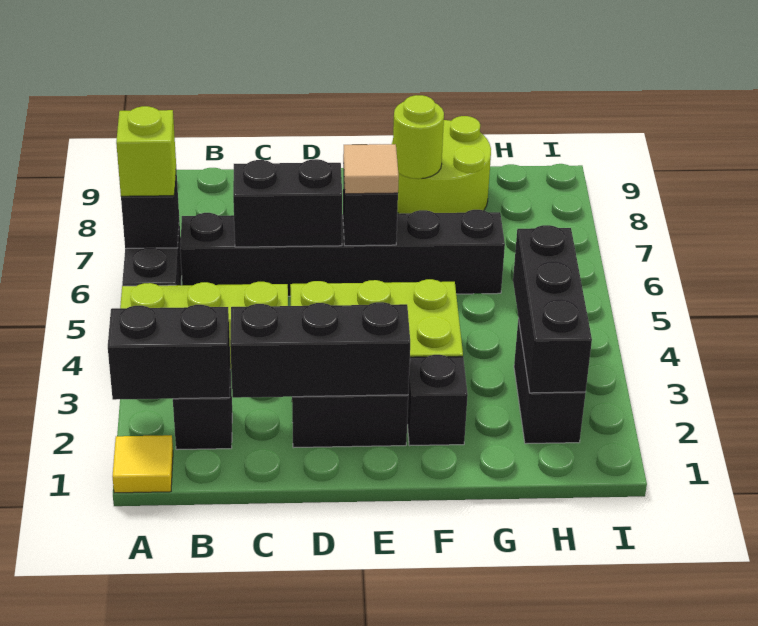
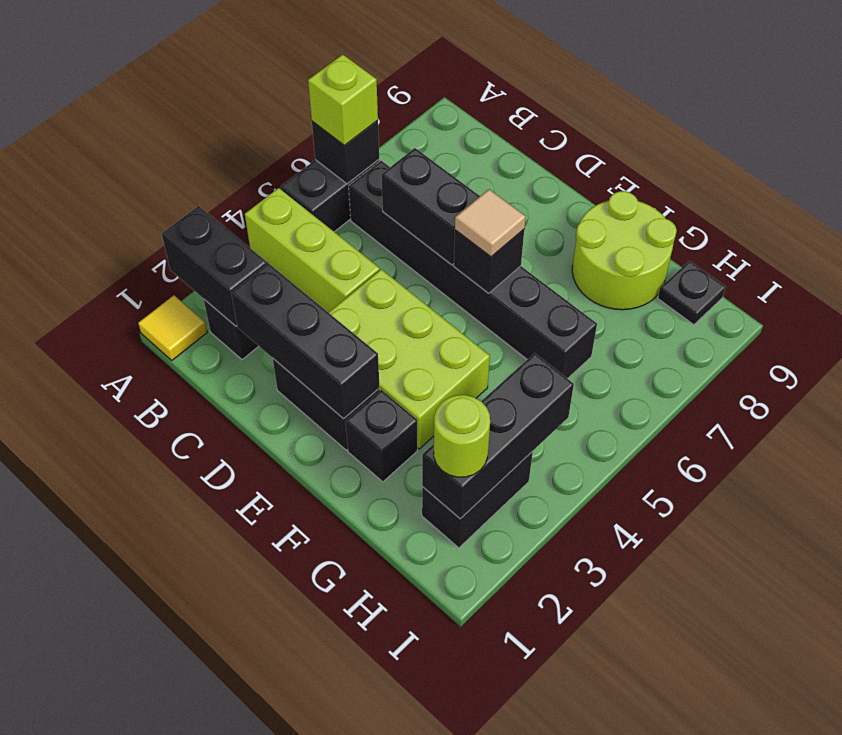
lime 1x1 round brick [393,95,444,179] -> lime 1x1 round brick moved to [434,395,490,477]
none -> black 1x1 plate [658,261,726,325]

